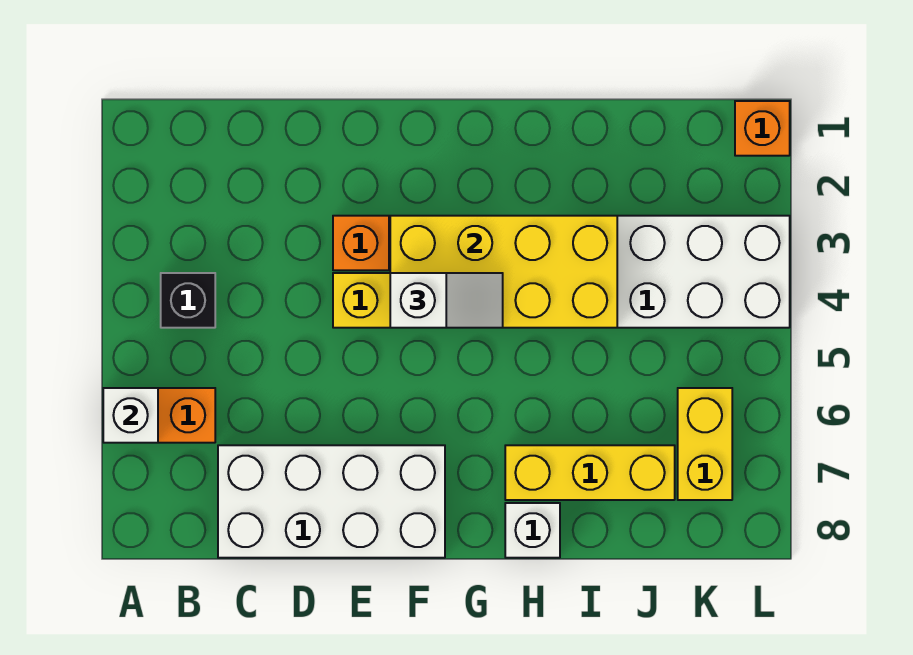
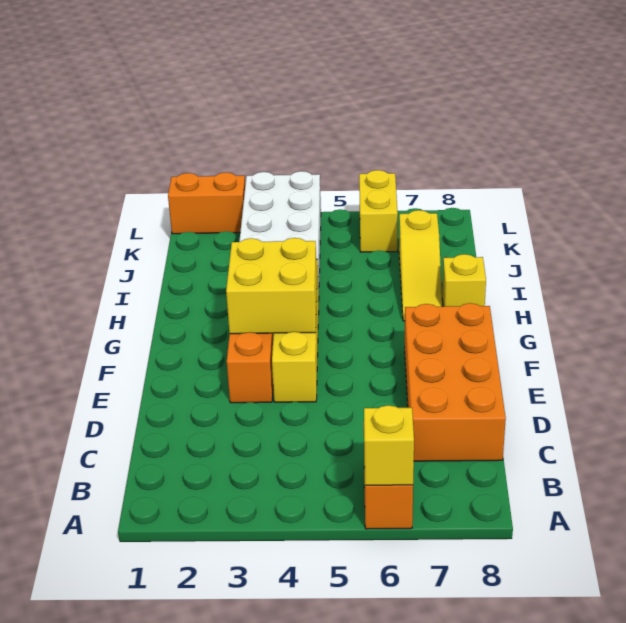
white 1x1 brick [103,388,158,443] -> yellow 1x1 brick [364,405,414,485]
black 1x1 brick [161,273,215,328] -> none
white 2x4 brick [218,445,445,558] -> orange 2x4 brick [405,303,506,461]
yellow 2x4 brick [390,216,617,328] -> yellow 2x2 brick [226,238,317,334]
white 1x2 slope [390,273,503,328] -> none
yellow 1x3 brick [505,445,675,500] -> yellow 1x3 slope [399,210,442,321]
white 1x1 brick [505,503,560,558] -> yellow 1x1 brick [442,254,486,307]
yellow 1x2 brick [678,388,732,500] -> yellow 1x2 brick turned to [359,170,398,252]
orange 1x1 brick [735,101,790,156] -> orange 1x2 brick [168,172,245,234]

